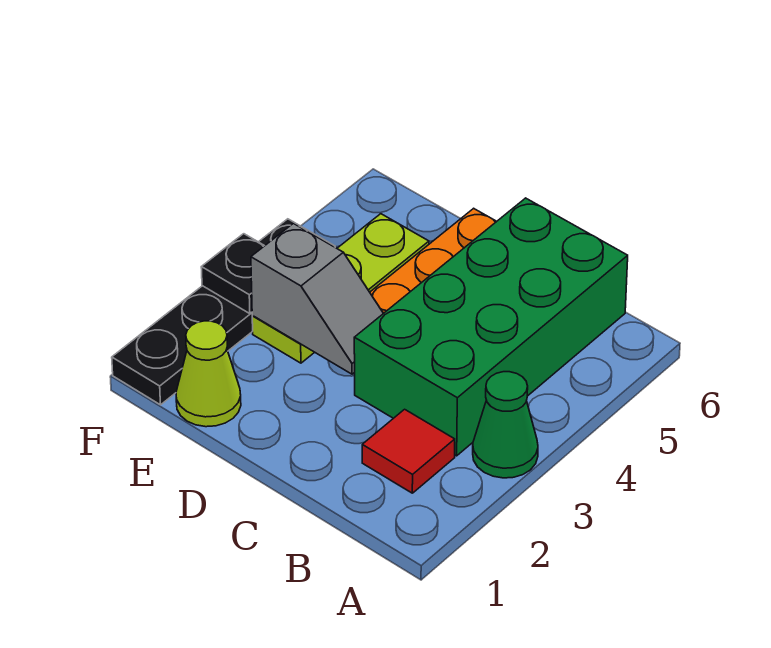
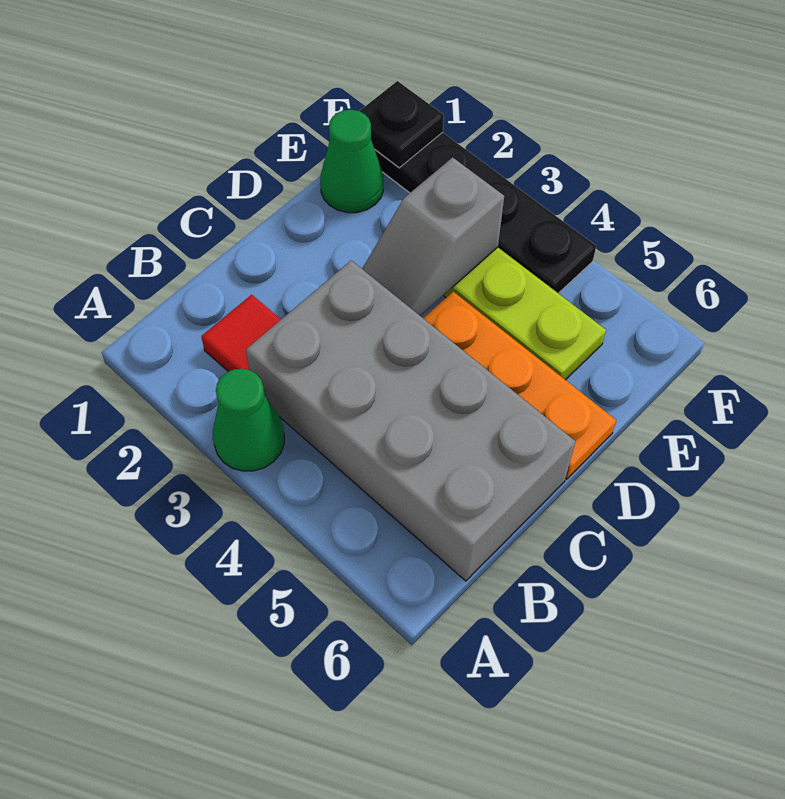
green 2x4 brick [354,198,628,456] -> grey 2x4 brick [246,261,575,581]
lime 1x1 cone [176,321,241,427] -> green 1x1 cone [320,110,383,213]
black 1x1 plate [201,234,264,314] -> black 1x1 plate moved to [360,81,444,168]

